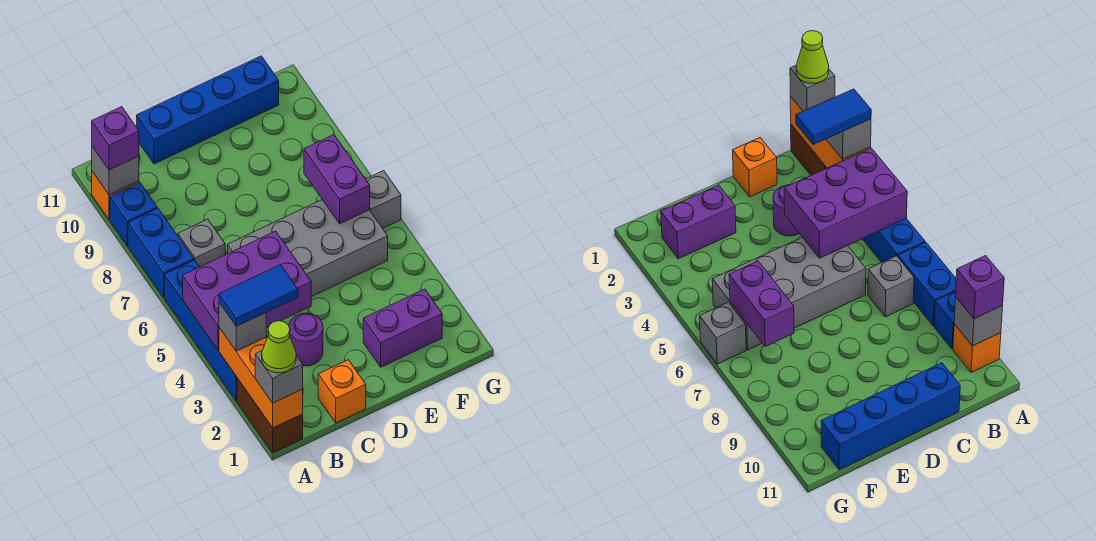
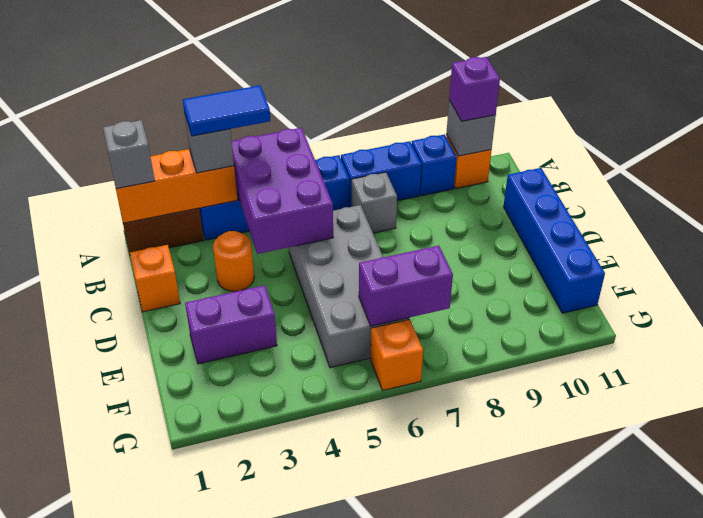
lime 1x1 cone [262,321,296,373] -> none
blue 1x2 tile [219,265,298,326] -> blue 1x2 tile turned to [183,85,270,136]
purple 1x1 round brick [289,313,323,366] -> orange 1x1 round brick [213,231,254,291]
purple 1x2 brick [363,289,442,367] -> purple 1x2 brick turned to [185,285,277,364]
grey 1x1 brick [366,171,401,228] -> orange 1x1 brick [371,319,423,390]

